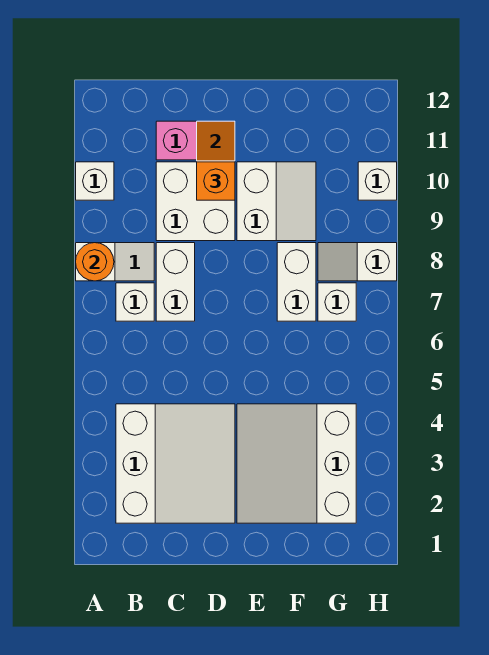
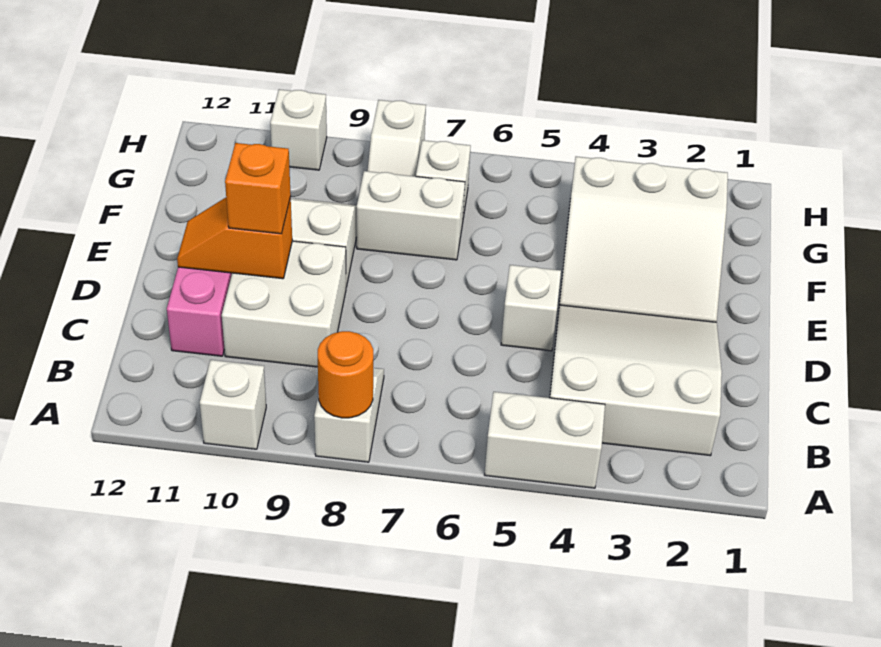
white 1x1 brick [116,283,154,321] -> white 1x1 brick moved to [501,265,561,351]
white 1x2 brick [156,243,195,321] -> white 1x2 brick moved to [485,392,605,488]

